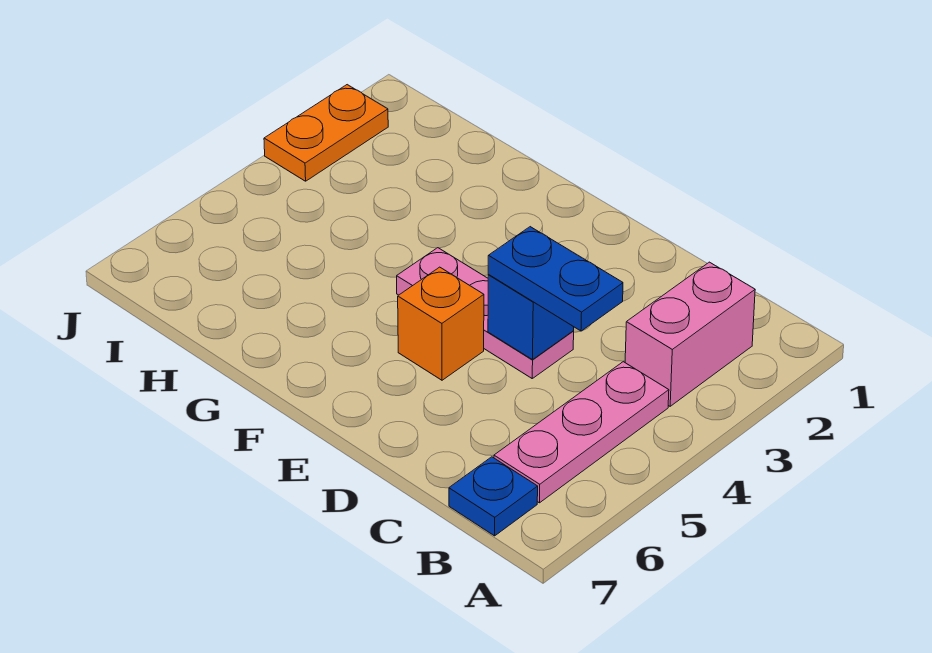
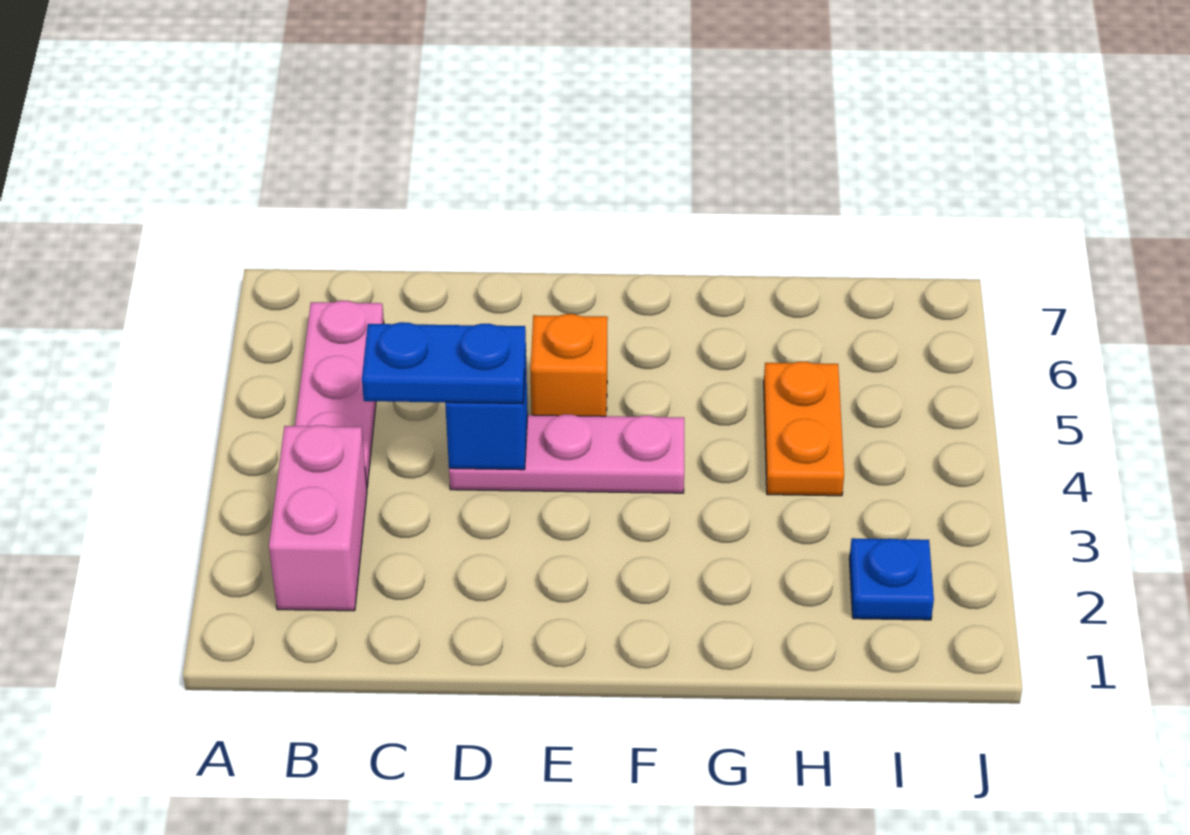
blue 1x1 plate [449,457,538,536] -> blue 1x1 plate moved to [849,538,934,620]
orange 1x2 plate [264,85,388,181] -> orange 1x2 plate moved to [764,362,844,496]

